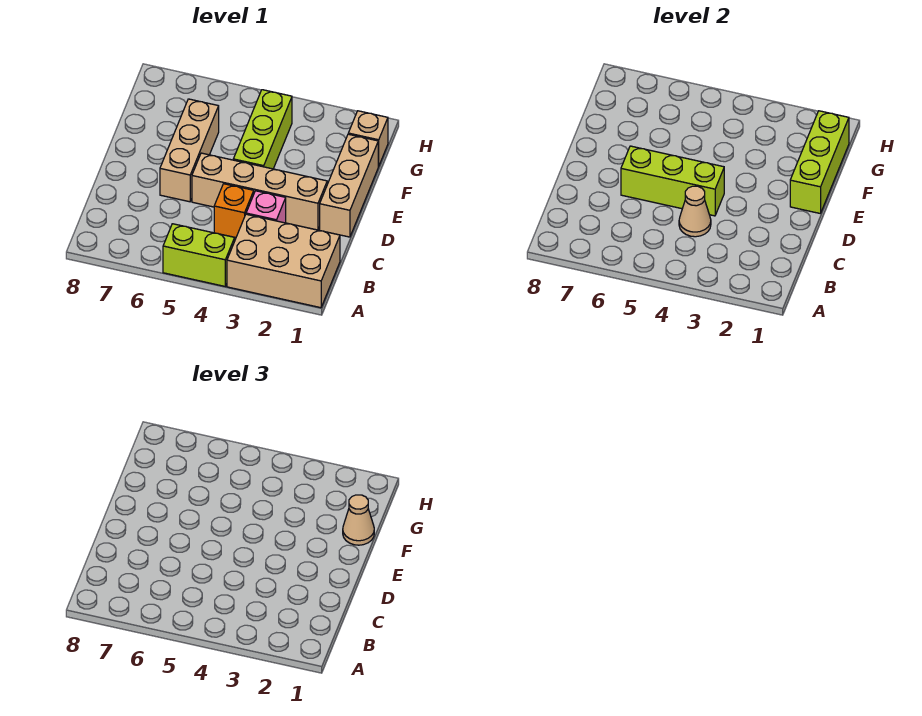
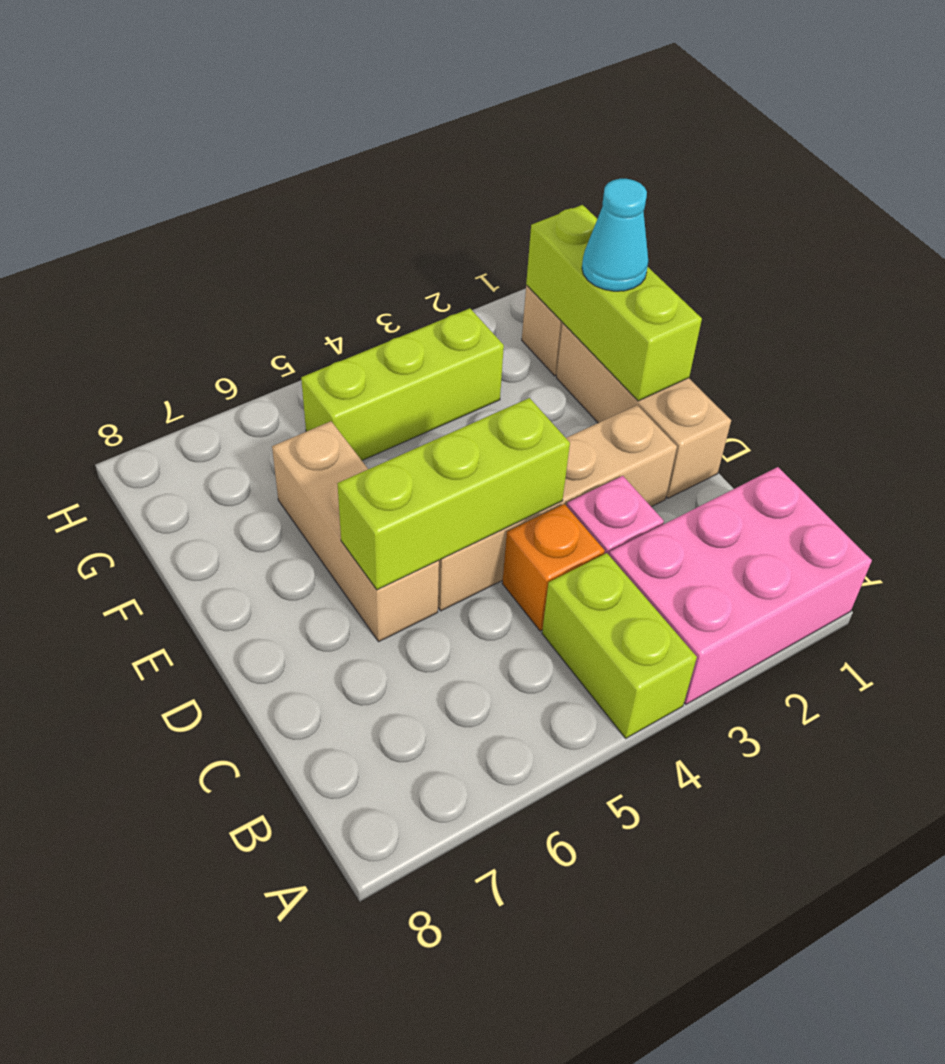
tan 2x3 brick [227,214,340,308] -> pink 2x3 brick [609,467,872,704]
lime 1x2 brick [163,224,235,286] -> lime 1x2 brick turned to [542,553,697,738]
tan 1x1 cone [679,186,711,237] -> none
lime 1x3 brick [233,90,292,169] -> lime 1x3 brick turned to [301,308,504,460]
tan 1x1 cone [343,495,374,545] -> cyan 1x1 cone [582,179,648,291]

